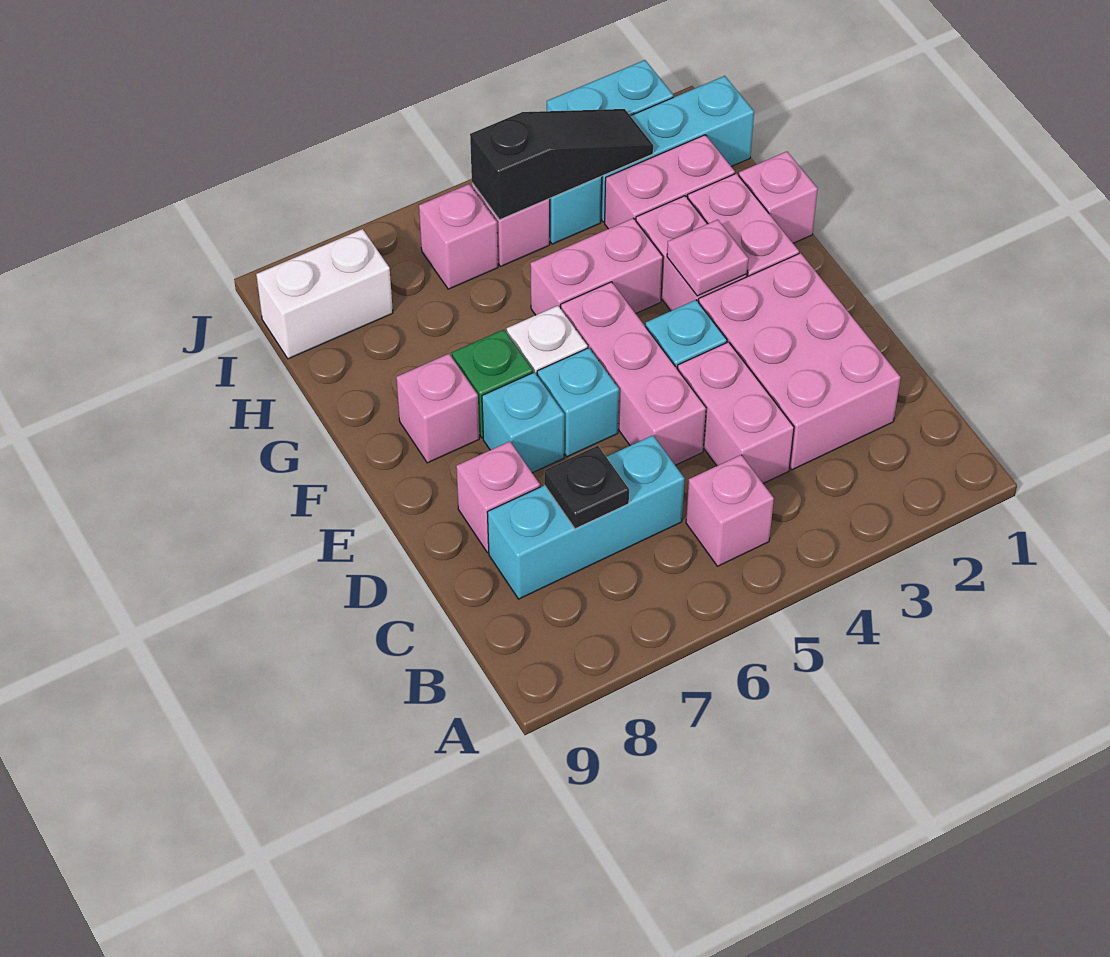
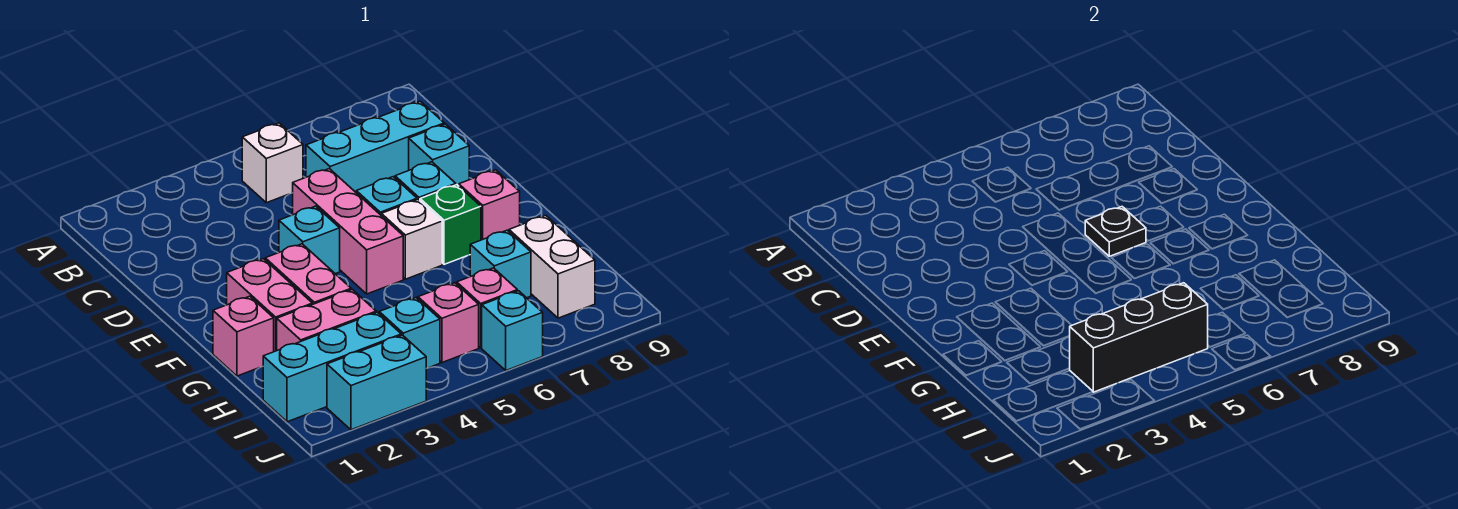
pink 1x1 brick [686,455,774,566] -> white 1x1 brick [242,123,303,203]
pink 2x3 brick [699,253,901,470] -> none
pink 1x2 brick [677,342,794,483] -> none
black 1x1 plate [544,446,629,529] -> black 1x1 plate moved to [1085,207,1146,256]
pink 1x1 brick [456,441,540,553] -> cyan 1x1 brick [409,124,469,186]
pink 1x1 plate [667,220,748,296] -> none
pink 1x2 brick [530,218,663,315] -> none
none -> cyan 1x1 brick [470,230,531,298]
black 1x3 slope [470,109,653,220] -> black 1x3 brick [1069,283,1208,392]
white 1x2 brick [256,229,393,359] -> white 1x2 brick turned to [509,216,595,318]
none -> cyan 1x1 brick [482,291,543,370]

